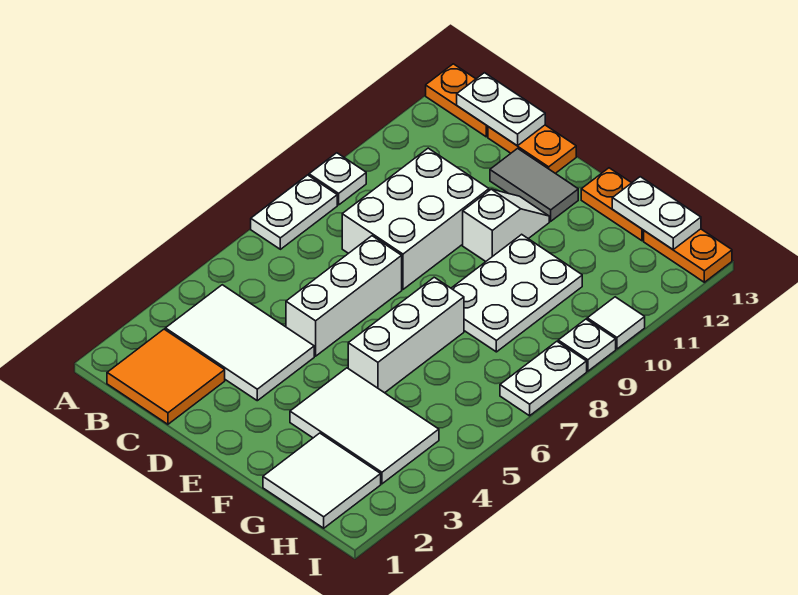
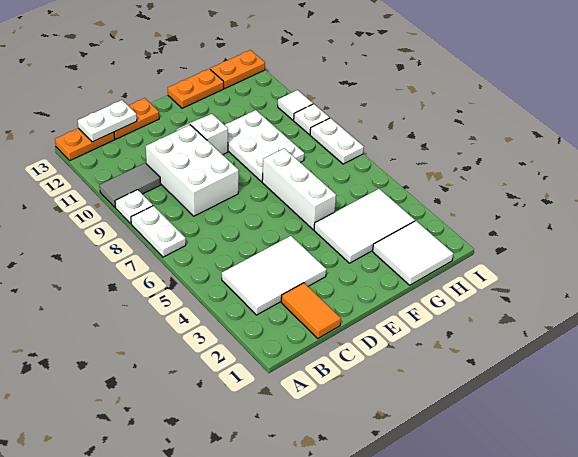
orange 2x2 tile [107,329,225,424] -> orange 1x2 tile [281,283,341,338]
white 1x3 brick [286,236,402,356] -> none
grey 1x2 tile [490,148,578,221] -> grey 1x2 tile moved to [100,163,160,207]
white 1x2 plate [612,177,701,249] -> none

